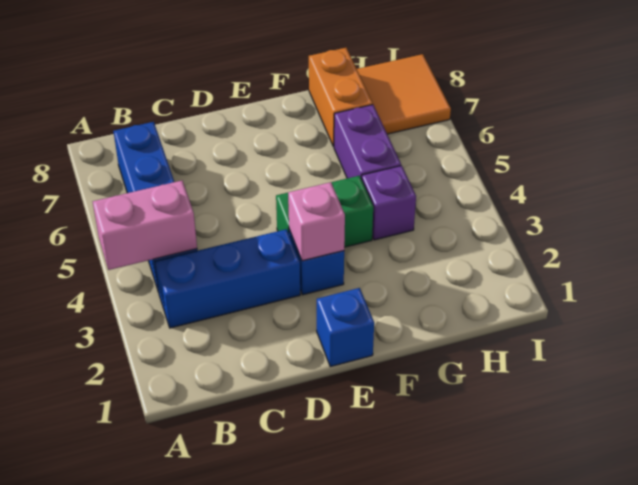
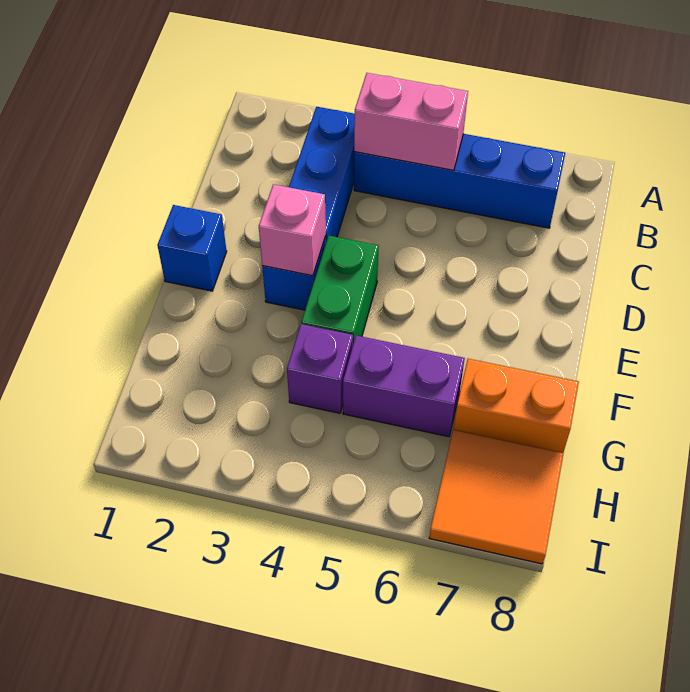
pink 1x2 brick [93,181,197,270] -> pink 1x2 brick turned to [354,73,468,170]

